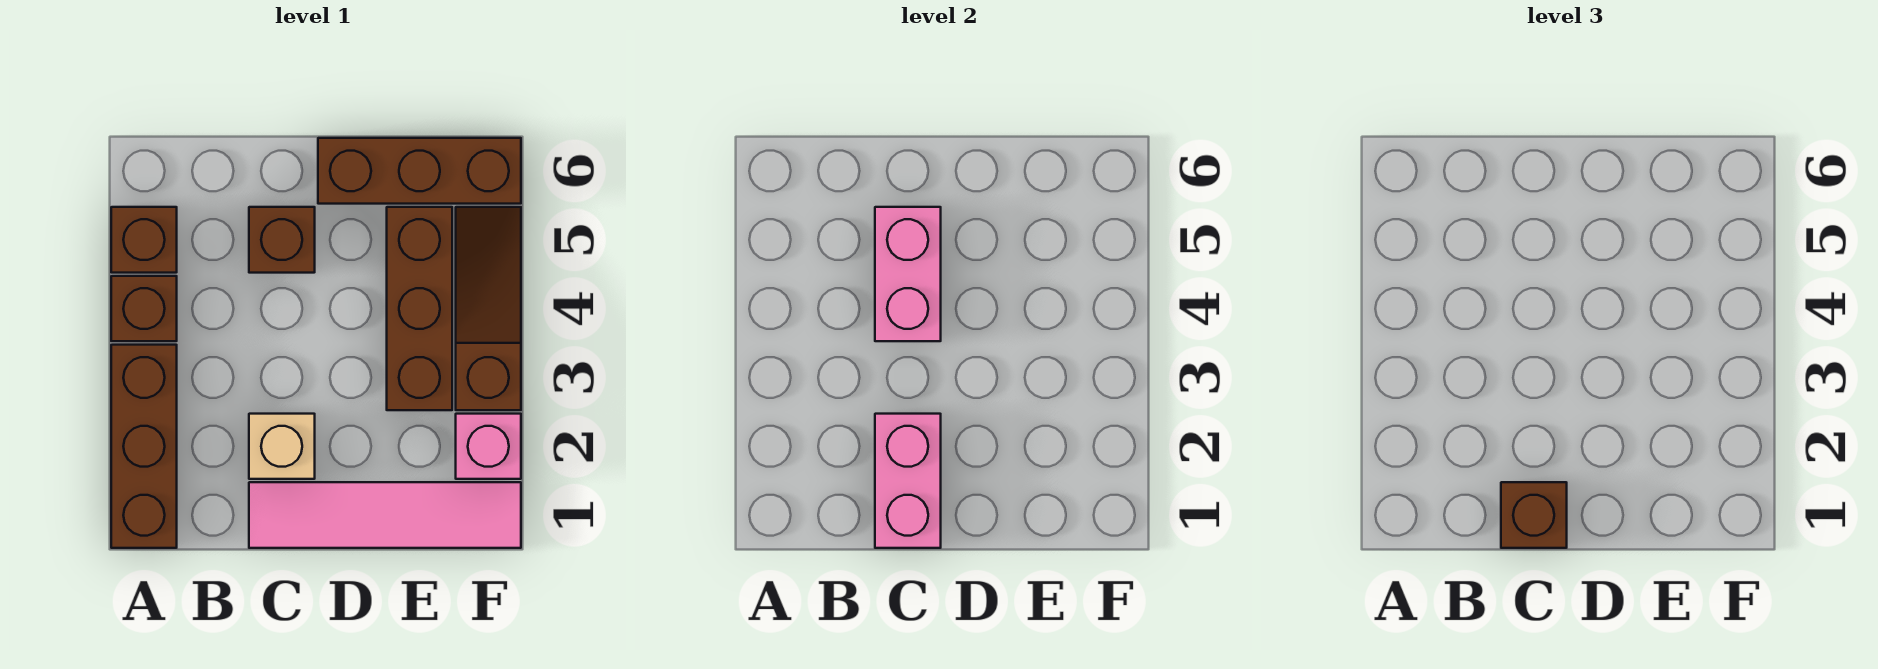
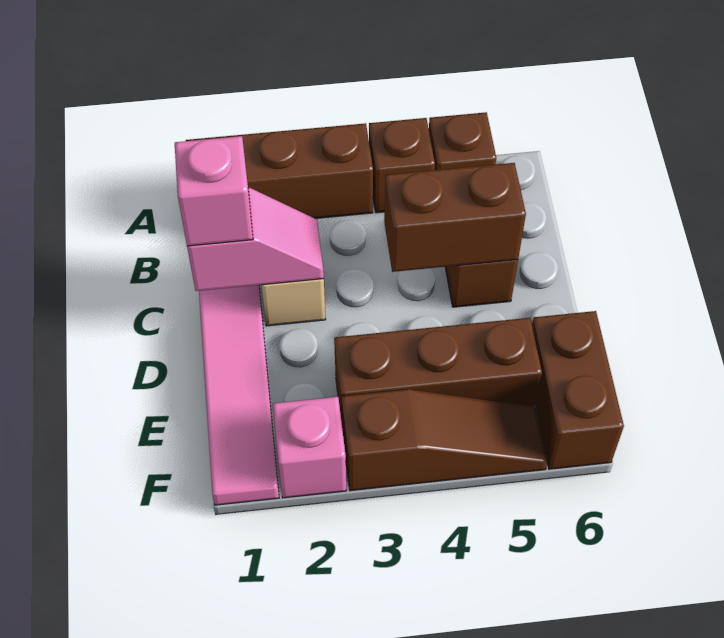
pink 1x2 brick [875,414,941,548] -> pink 1x2 slope [187,188,324,291]
brown 1x1 brick [1501,482,1567,548] -> pink 1x1 brick [175,136,253,246]
pink 1x2 brick [875,207,941,341] -> brown 1x2 brick [384,163,526,272]
brown 1x3 brick [318,138,521,204] -> brown 1x2 brick [532,311,624,469]

